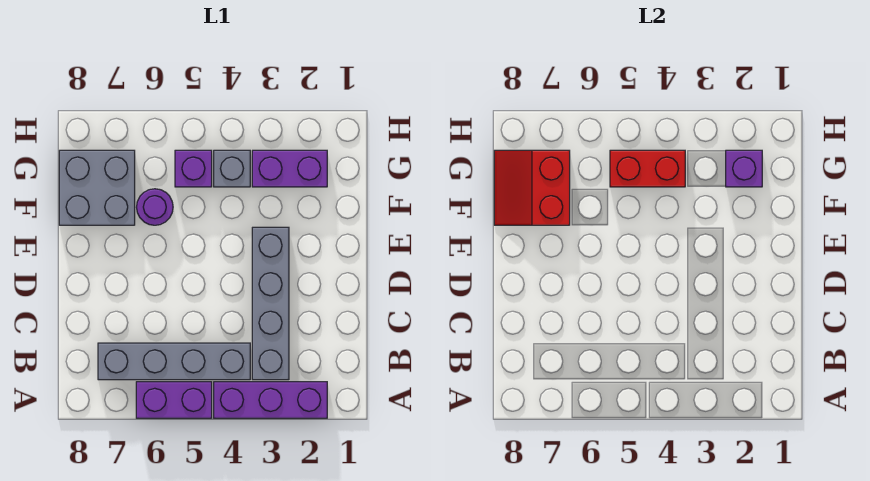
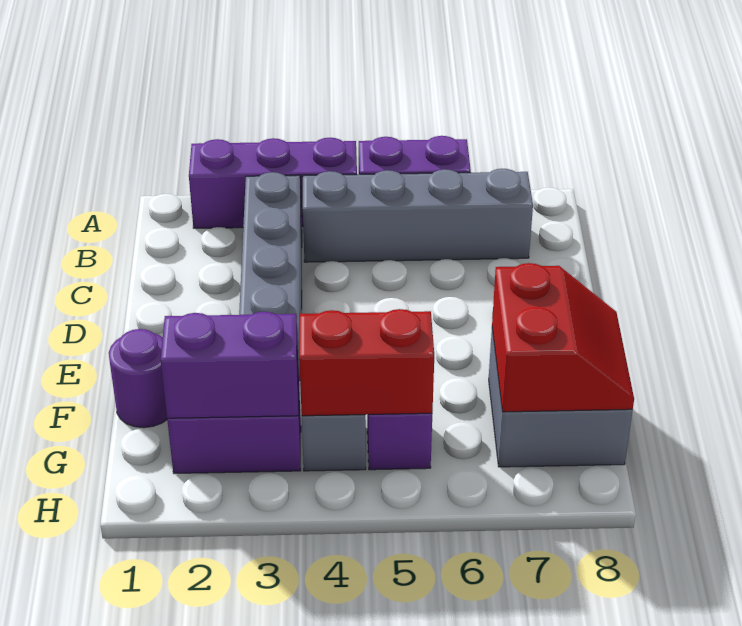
purple 1x1 round brick [137,189,173,225] -> purple 1x1 round brick moved to [109,329,167,428]
purple 1x1 brick [726,150,762,187] -> purple 1x2 brick [161,312,299,418]

